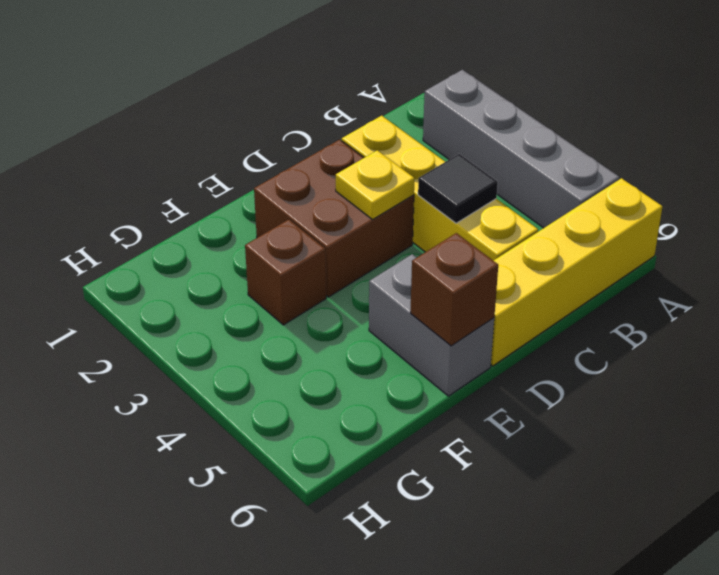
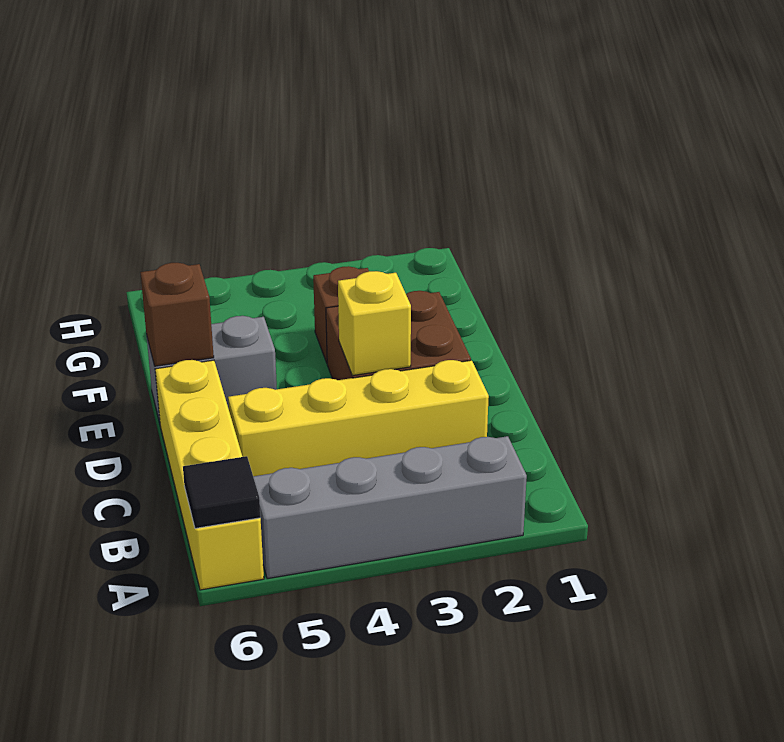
black 1x1 tile [418,154,498,223] -> black 1x1 tile moved to [183,456,260,528]
yellow 1x1 plate [336,150,415,219] -> yellow 1x1 brick [338,271,411,376]

